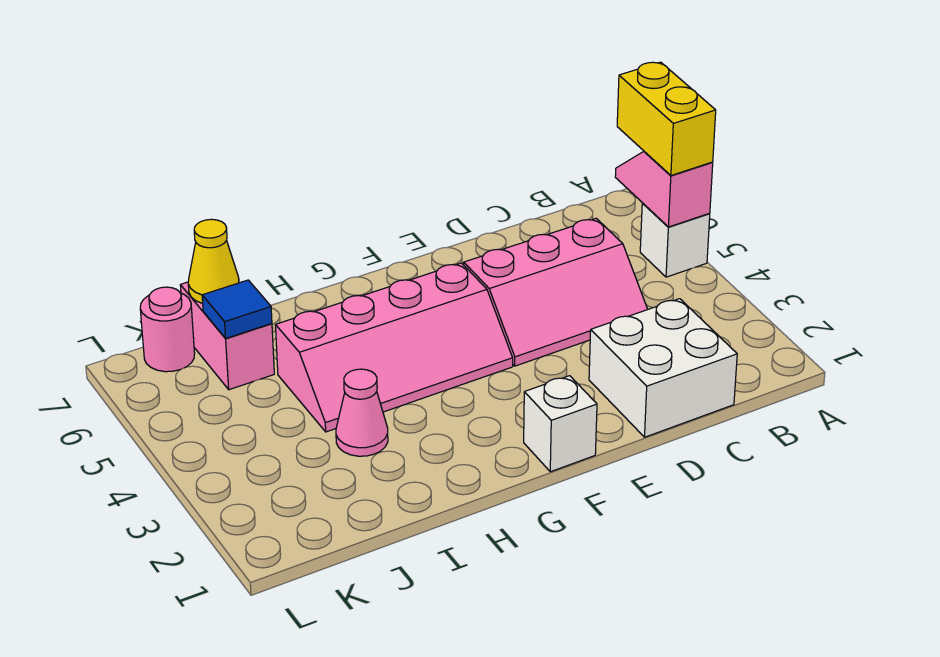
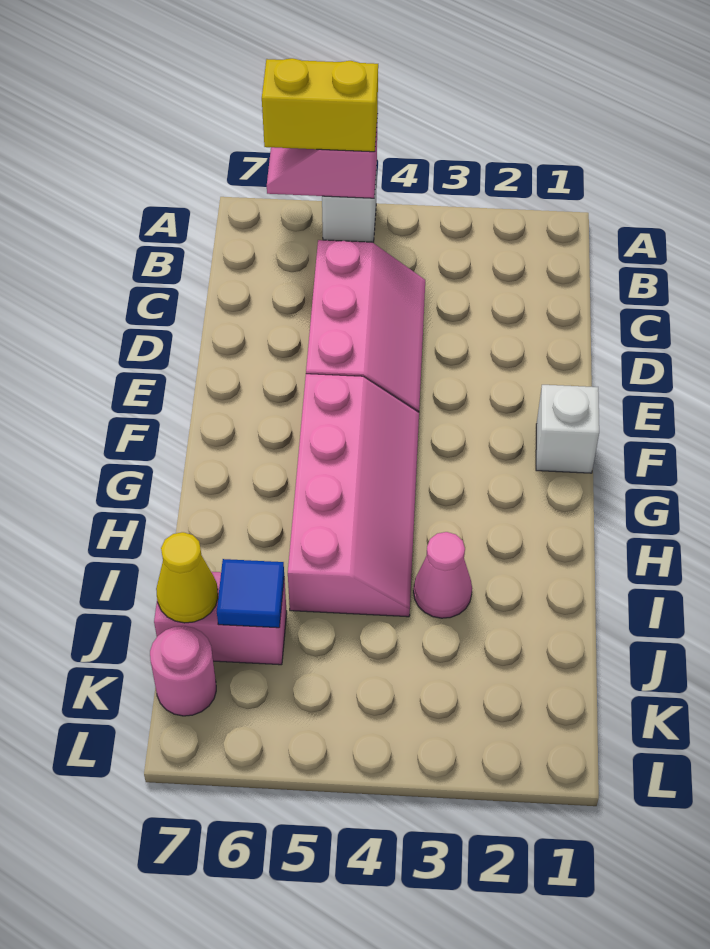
white 2x2 brick [589,299,737,437] -> none

